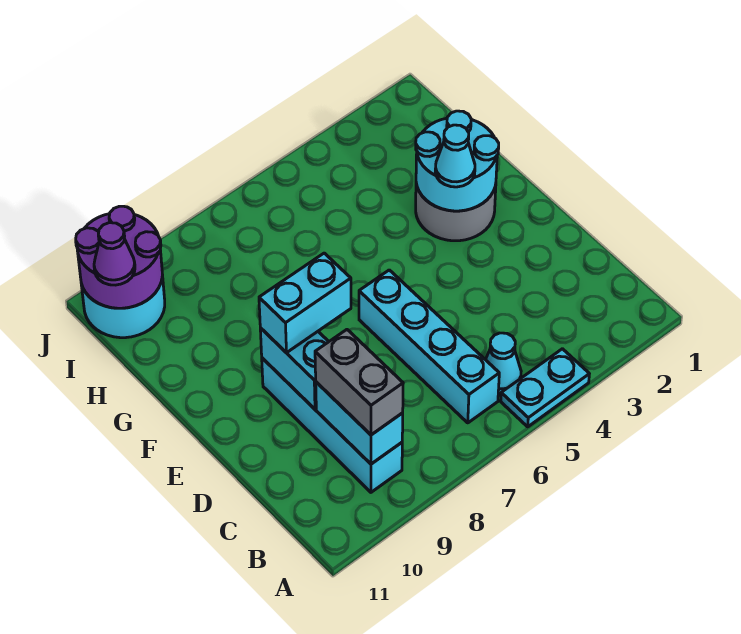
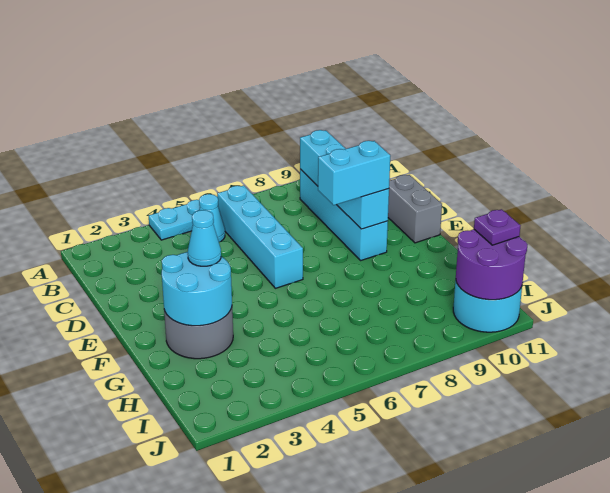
grey 1x2 brick [315,330,403,435] -> grey 1x2 brick moved to [388,175,442,243]
purple 1x1 cone [94,223,135,285] -> purple 1x1 plate [474,209,521,245]

